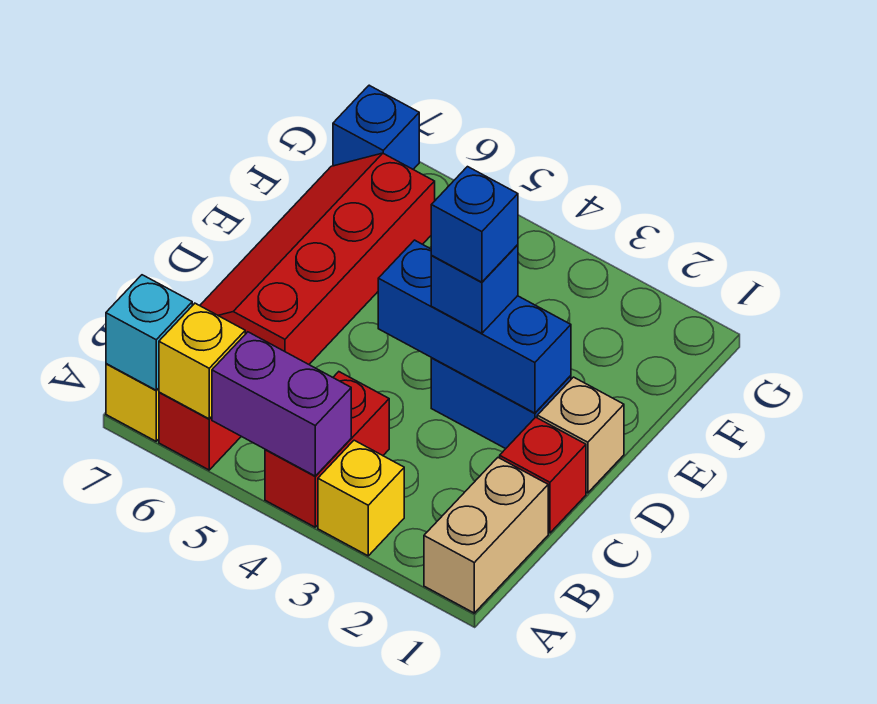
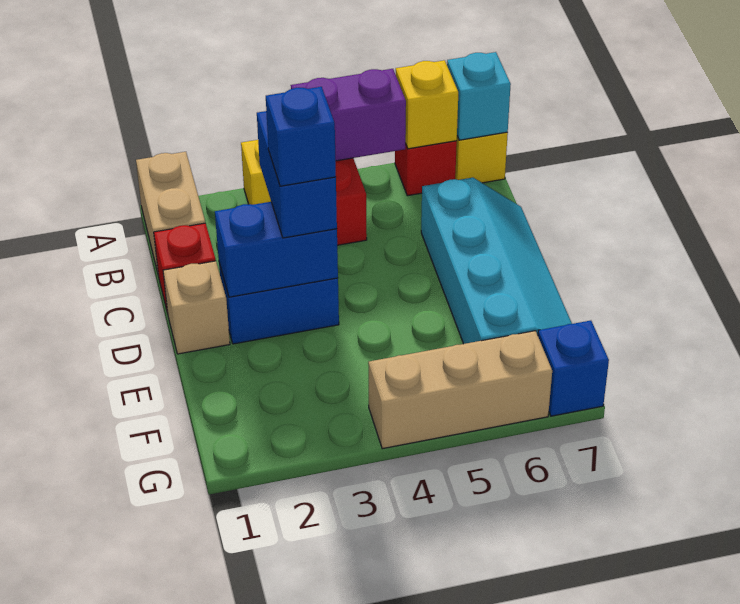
red 2x4 slope [200,153,435,364] -> cyan 2x4 slope [421,178,572,344]
blue 1x3 brick [378,240,571,413] -> blue 1x2 brick [215,202,338,297]
blue 1x1 brick [431,245,518,333] -> blue 1x2 brick [257,111,337,238]
none -> tan 1x3 brick [368,331,552,449]

